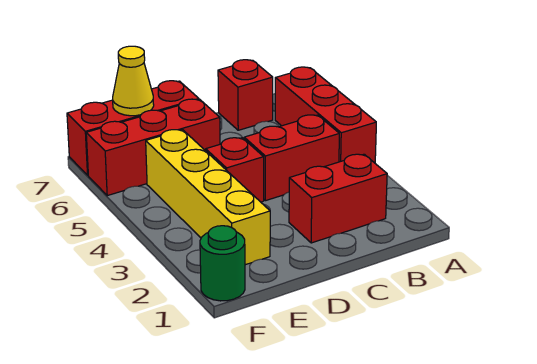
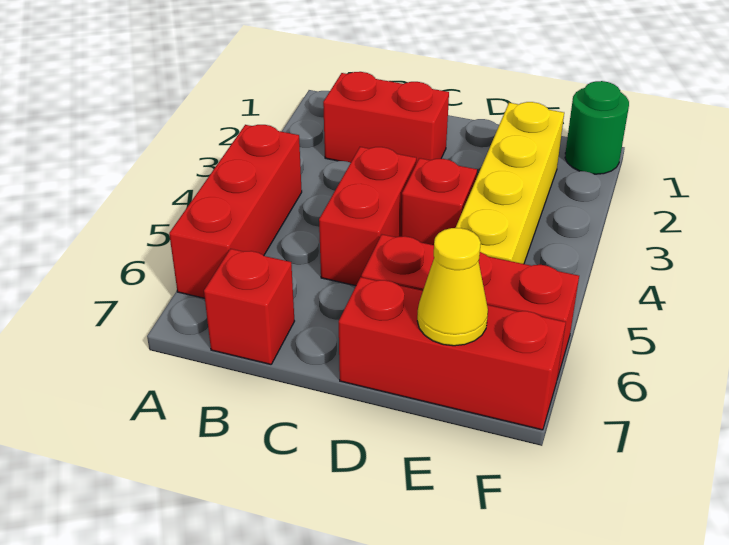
red 1x2 brick [244,115,339,201] -> red 1x2 brick turned to [319,147,416,286]

